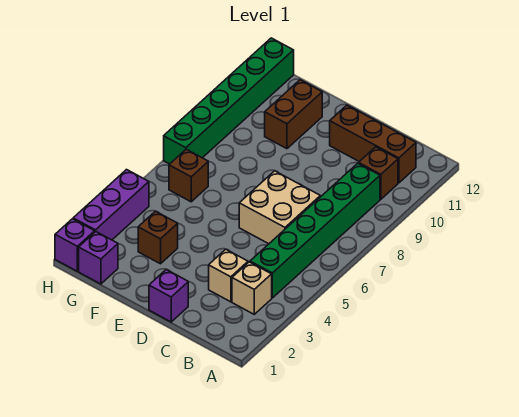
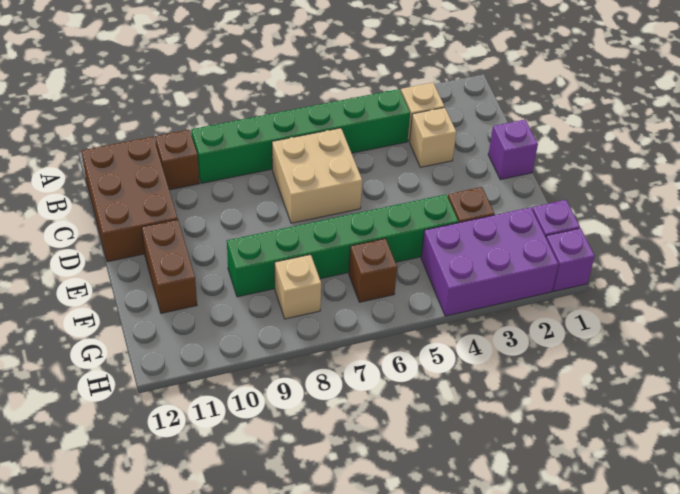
brown 1x3 brick [330,105,416,183] -> brown 2x3 brick [82,137,178,262]
brown 1x2 brick [265,80,322,149] -> brown 1x2 brick turned to [142,220,197,313]
none -> tan 1x1 brick [275,254,321,319]
purple 1x3 brick [73,170,149,240] -> purple 2x3 brick [421,207,559,316]
green 1x6 brick [164,38,294,164] -> green 1x6 brick moved to [227,194,458,297]

